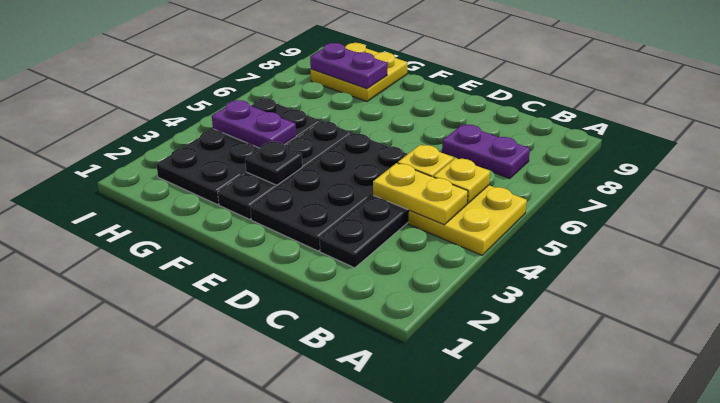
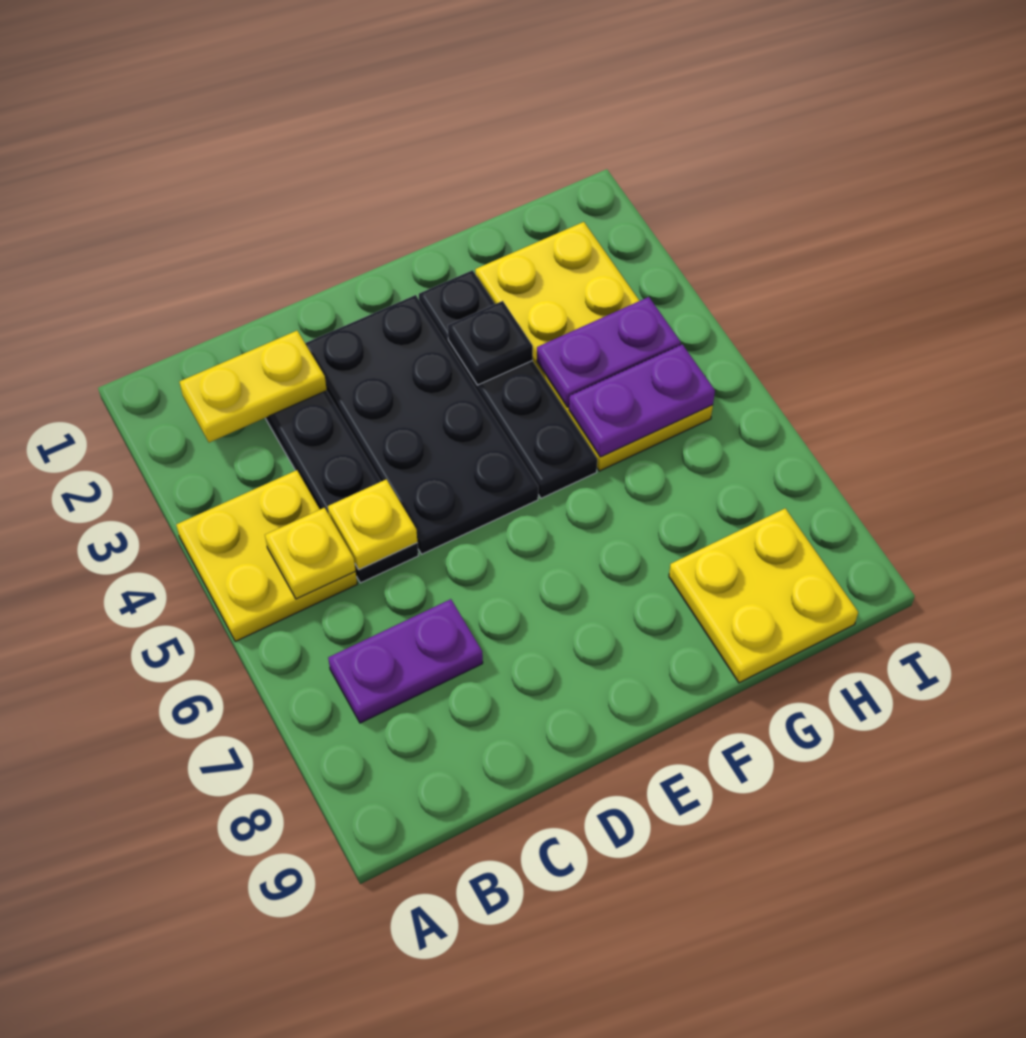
yellow 1x2 plate [373,163,468,225] -> yellow 1x2 plate moved to [180,331,327,442]
black 2x4 plate [156,98,321,204] -> yellow 2x4 plate [475,222,713,471]
purple 1x2 plate [310,43,388,89] -> purple 1x2 plate moved to [569,344,715,457]

